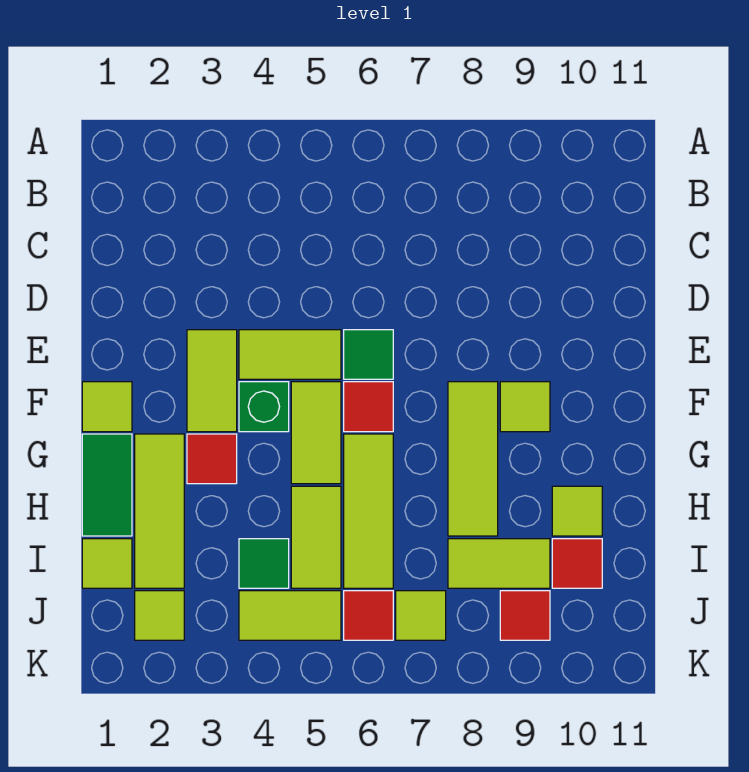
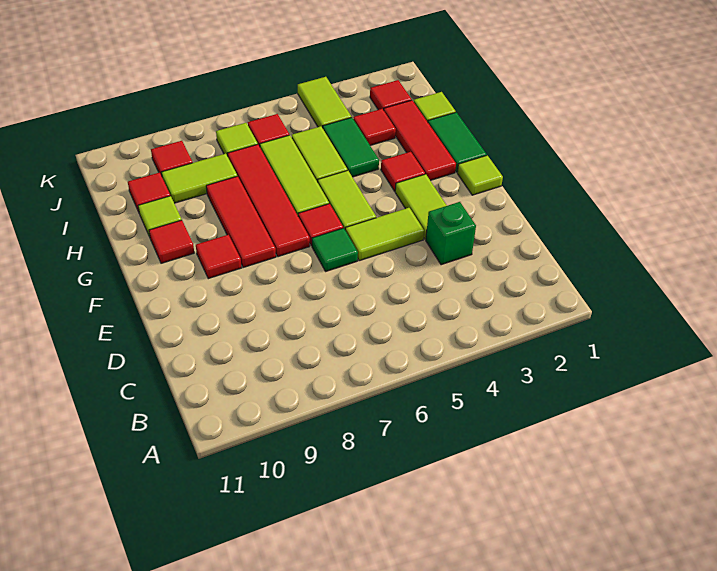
green 1x1 brick [239,382,289,432] -> green 1x1 brick moved to [426,202,476,265]
none -> red 1x4 tile [228,144,310,257]
lime 1x3 tile [448,382,498,536] -> red 1x3 tile [206,176,276,267]
lime 1x1 tile [500,382,550,432] -> red 1x1 tile [196,235,242,279]
lime 1x3 tile [135,434,184,588] -> red 1x3 tile [384,100,456,181]
none -> red 1x1 tile [149,220,194,263]
none -> red 1x1 tile [353,109,396,146]
green 1x1 tile [239,539,289,588] -> green 1x2 tile [323,117,379,177]
lime 1x1 tile [135,591,184,640] -> red 1x1 tile [370,80,412,110]
lime 1x2 tile [239,591,341,640] -> lime 1x2 tile turned to [298,77,351,128]

